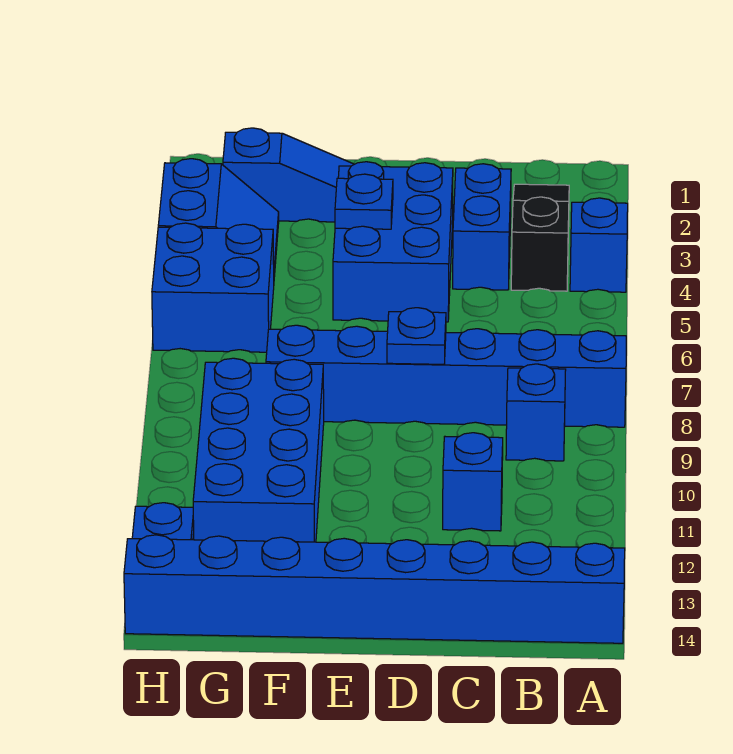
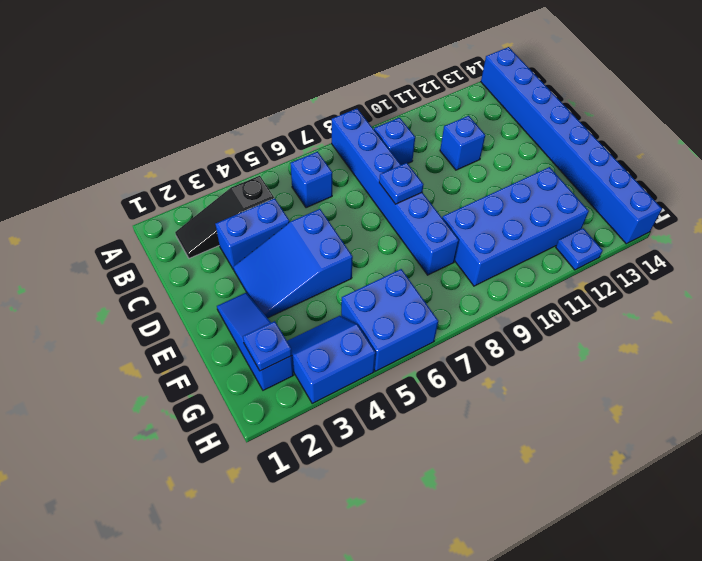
blue 1x1 brick [570,198,628,292] -> blue 1x1 brick moved to [290,152,332,208]
blue 2x3 brick [333,162,453,322] -> blue 2x3 slope [233,209,353,318]
blue 1x1 plate [335,174,393,229] -> blue 1x1 plate moved to [243,321,292,371]

